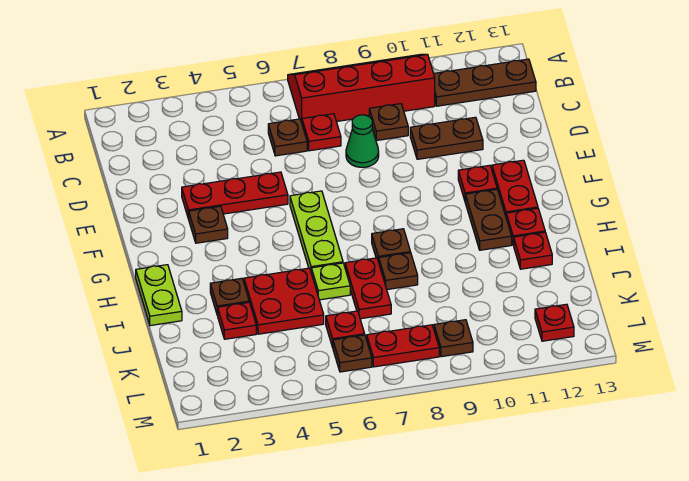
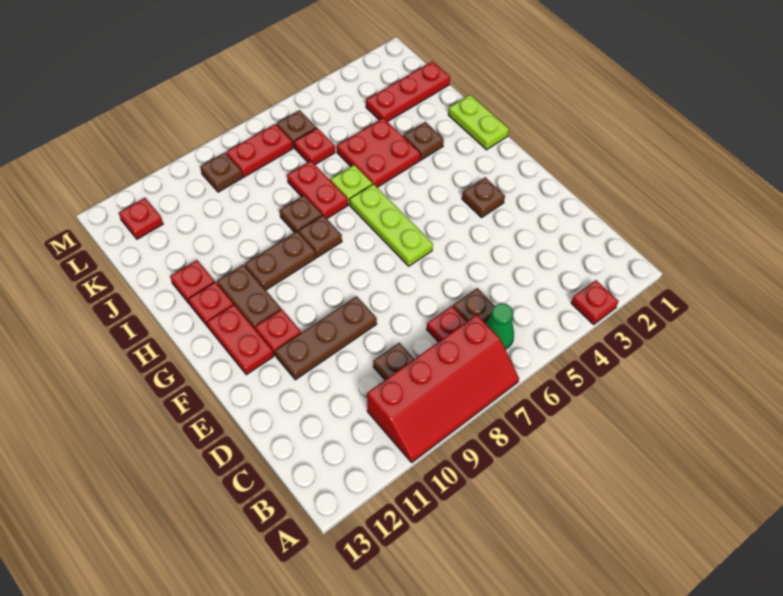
brown 1x3 plate [434,59,536,106] -> brown 1x3 plate moved to [275,296,377,380]
green 1x1 cone [346,115,379,167] -> green 1x1 cone moved to [486,303,514,349]
brown 1x2 plate [410,117,483,159] -> brown 1x2 plate moved to [245,232,316,290]
red 1x3 plate [182,172,288,219] -> red 1x3 plate moved to [366,61,450,122]
red 1x1 plate [218,302,256,339] -> red 1x1 plate moved to [571,280,618,324]

